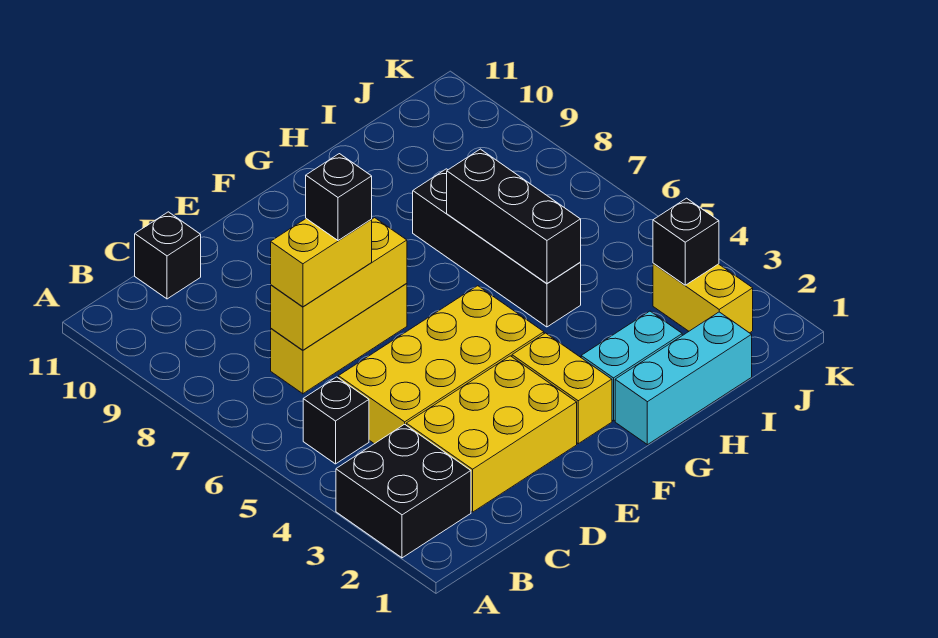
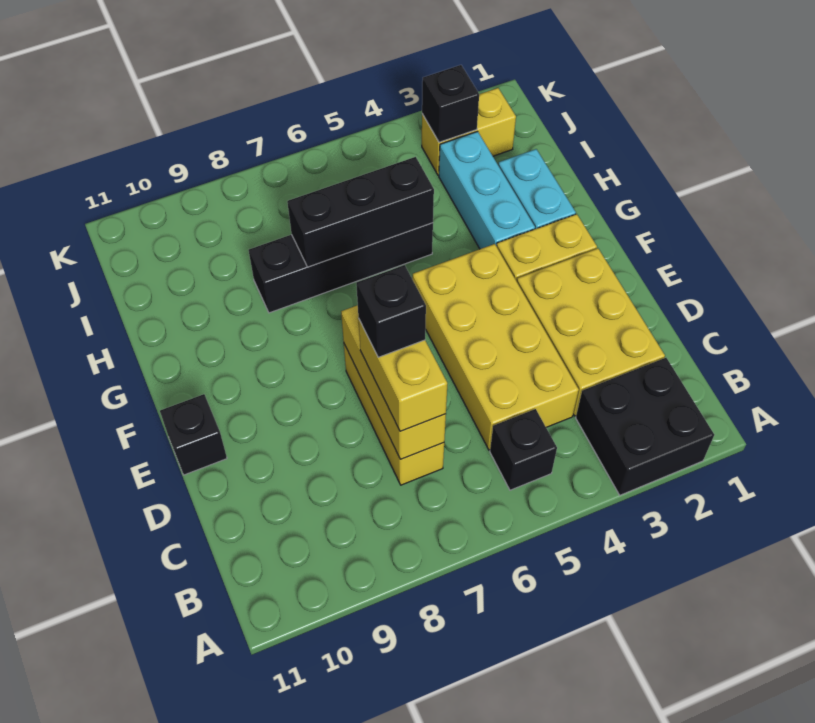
black 1x1 brick [135,212,201,299] -> black 1x1 brick moved to [160,394,227,475]
cyan 1x3 brick [615,312,752,445] -> cyan 1x3 brick moved to [439,131,535,249]

